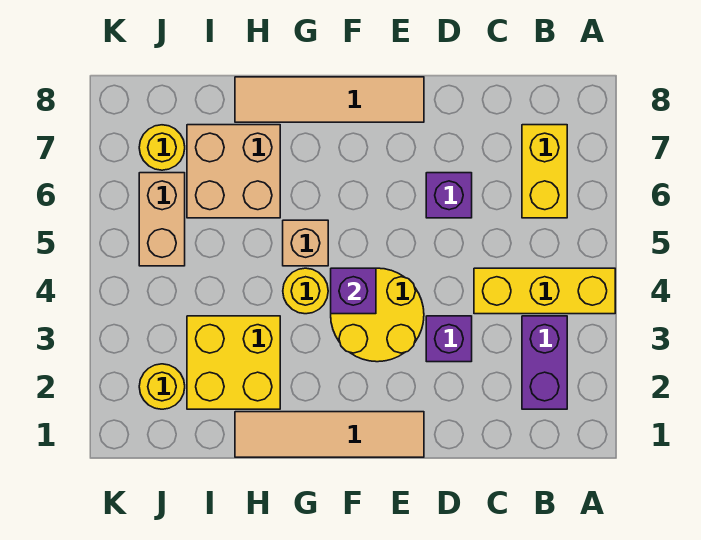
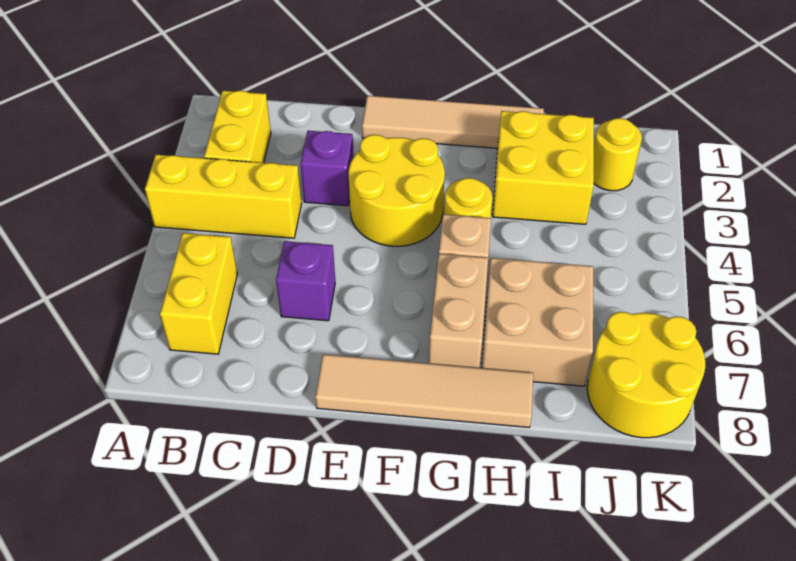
purple 1x2 brick [522,316,567,409] -> yellow 1x2 brick [204,91,271,163]
purple 1x1 brick [331,268,376,314] -> none
tan 1x2 brick [139,173,185,266] -> tan 1x2 brick moved to [429,254,488,368]
yellow 1x1 round brick [139,125,185,170] -> yellow 2x2 round brick [587,312,705,438]

